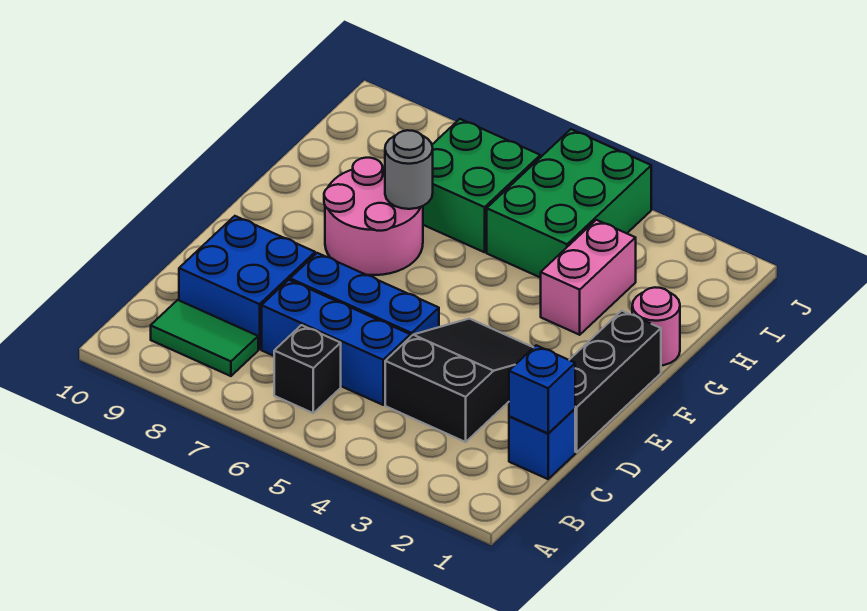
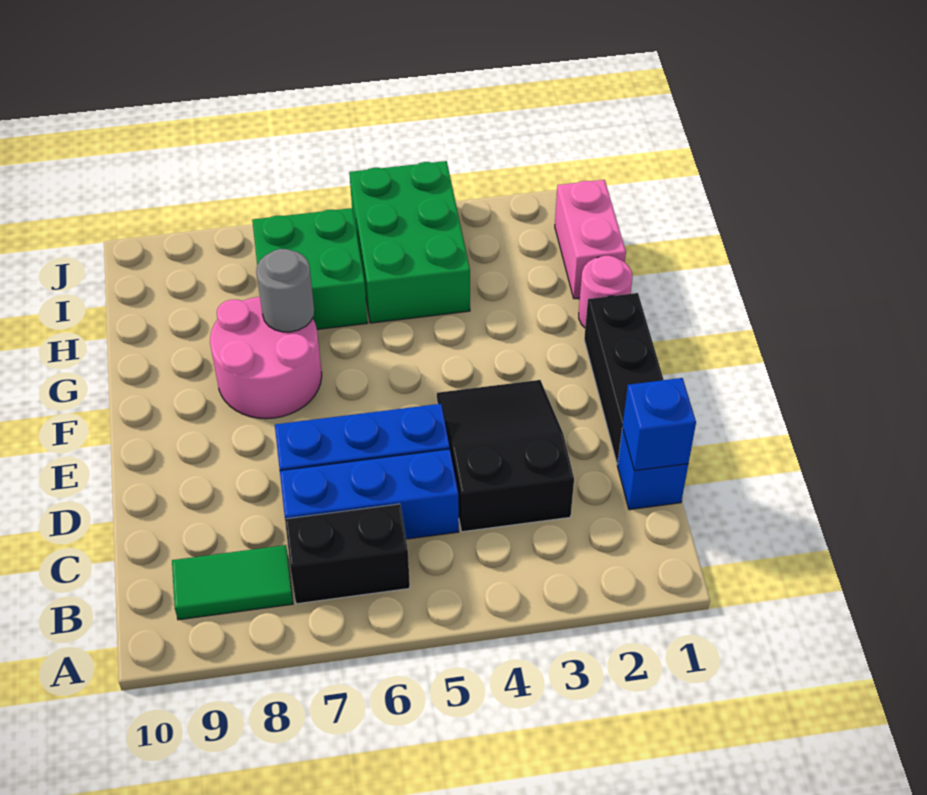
black 1x1 brick [274,325,341,413] -> black 1x2 brick [285,504,410,604]
blue 2x2 brick [179,216,315,349] -> none
pink 1x2 brick [541,220,636,335] -> pink 1x2 brick moved to [555,180,626,299]

